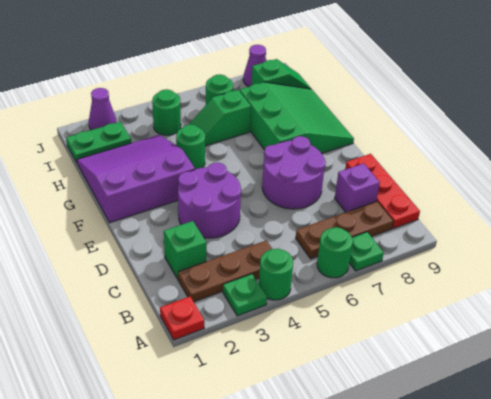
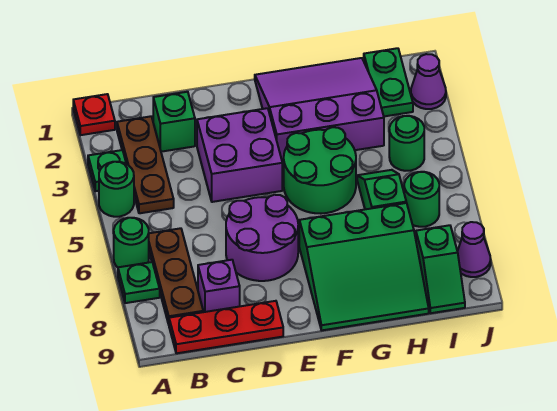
purple 2x2 round brick [178,163,241,238] -> purple 2x2 brick [197,108,282,202]
purple 3x3 slope [77,135,195,223] -> purple 3x3 slope turned to [255,58,384,162]
green 1x1 round brick [176,125,205,169] -> green 2x2 round brick [284,127,356,214]

